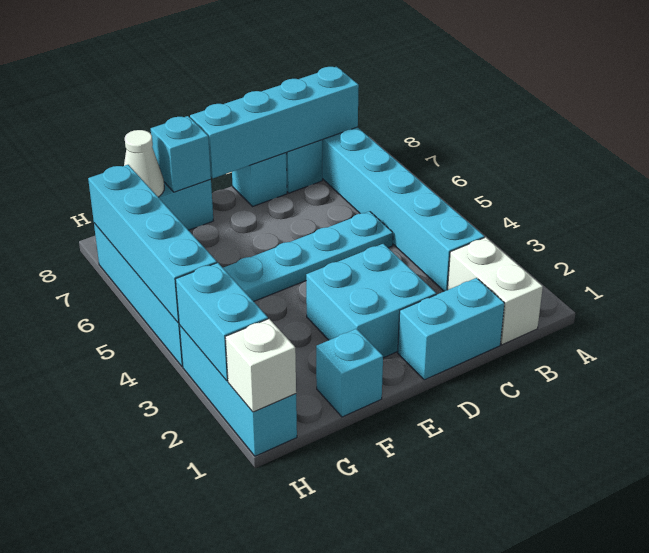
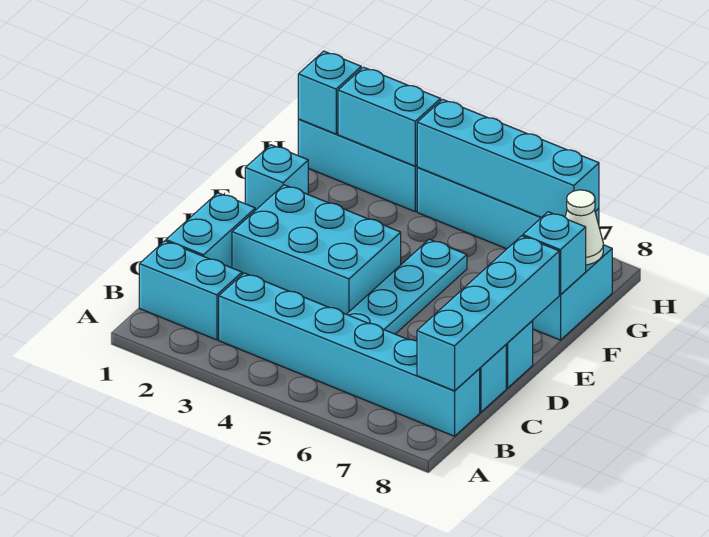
white 1x2 brick [448,237,543,345] -> cyan 1x2 brick [139,241,242,340]
cyan 2x2 brick [306,244,436,358] -> cyan 2x3 brick [232,185,401,314]
white 1x1 brick [225,319,296,412] -> cyan 1x1 brick [298,51,361,134]

